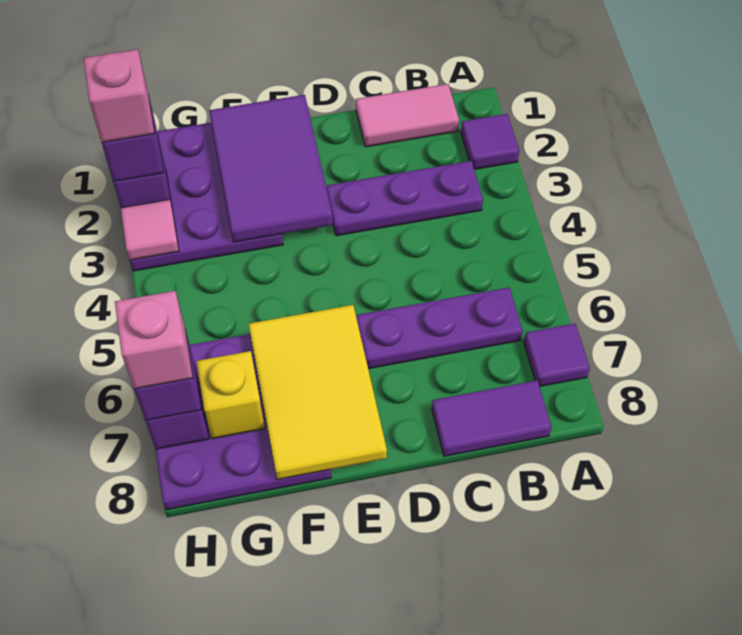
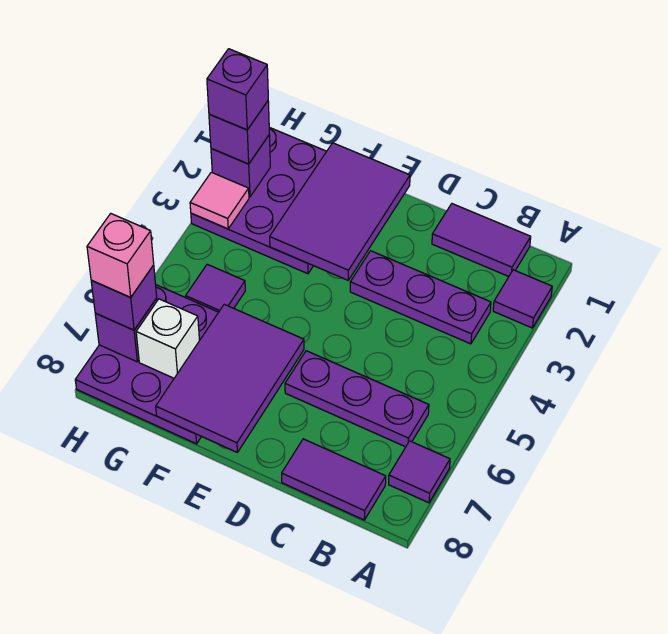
pink 1x2 tile [356,84,459,147] -> purple 1x2 tile [432,204,531,276]
yellow 2x3 tile [249,305,387,480] -> purple 2x3 tile [156,304,304,452]
none -> purple 1x1 tile [186,264,245,312]
yellow 1x1 brick [197,351,265,438] -> white 1x1 brick [136,299,200,378]
pink 1x1 brick [84,49,155,142] -> purple 1x1 brick [207,49,268,130]

